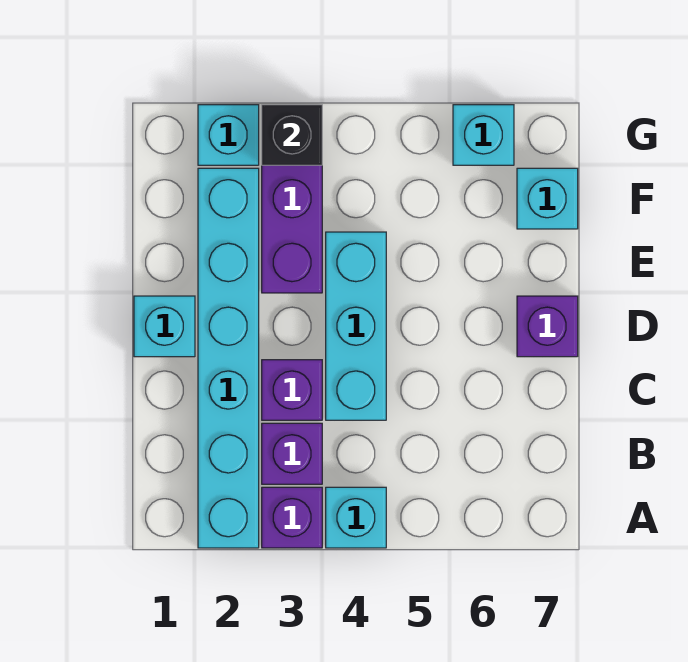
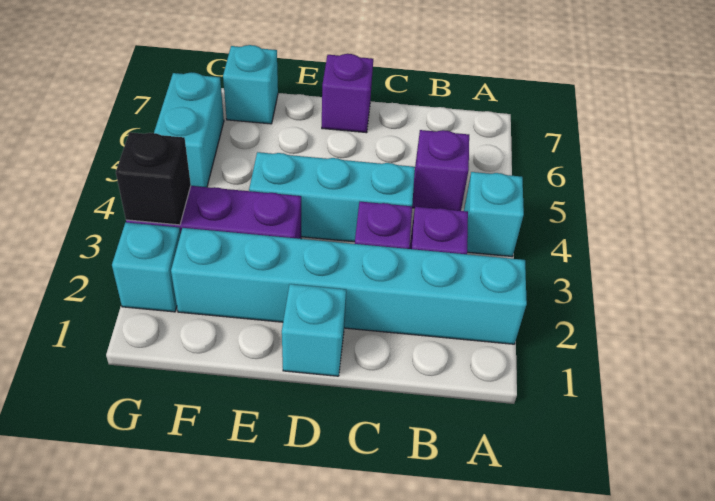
purple 1x1 brick [262,487,322,548] -> purple 1x1 brick moved to [412,130,469,211]
cyan 1x1 brick [453,105,514,165] -> cyan 1x2 brick [154,72,224,187]

